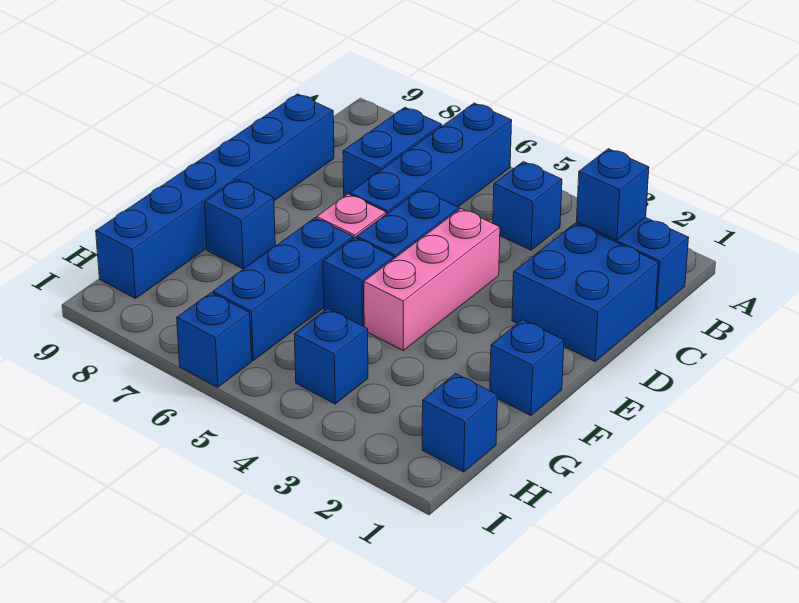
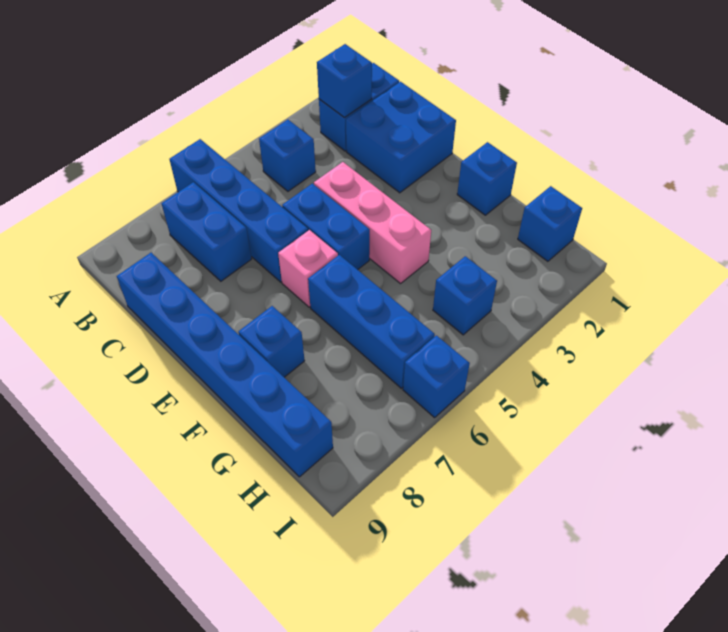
blue 1x1 brick [323,238,394,327] -> none

